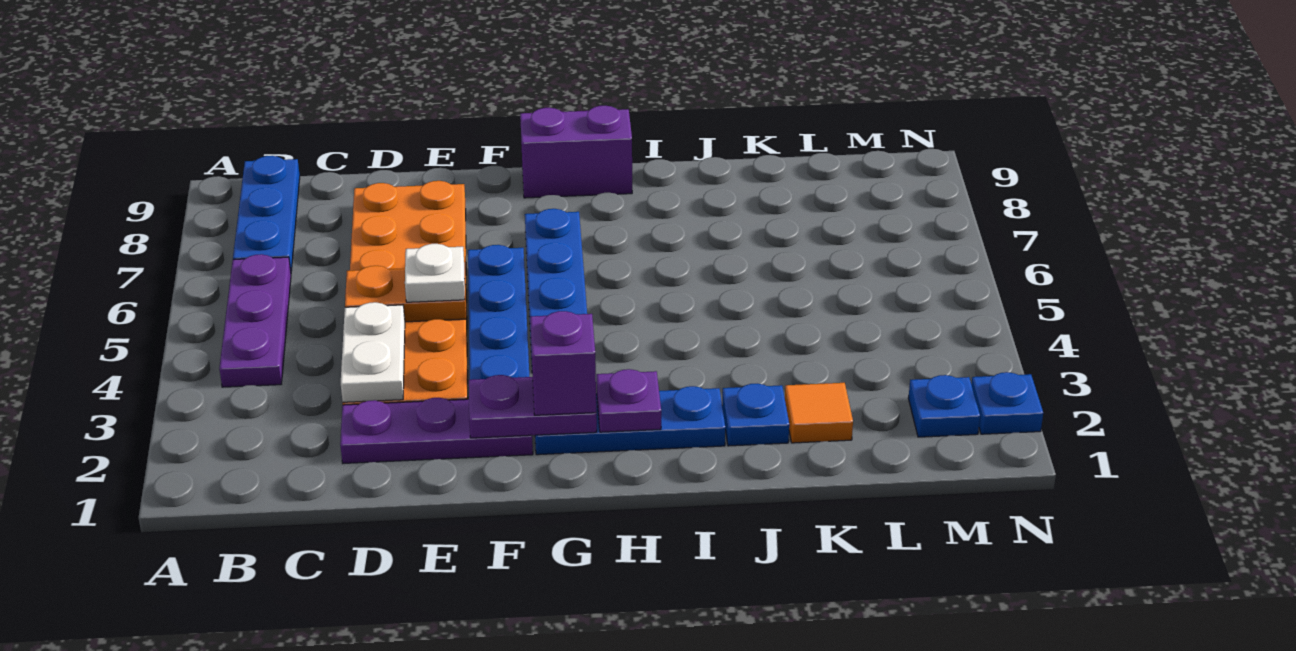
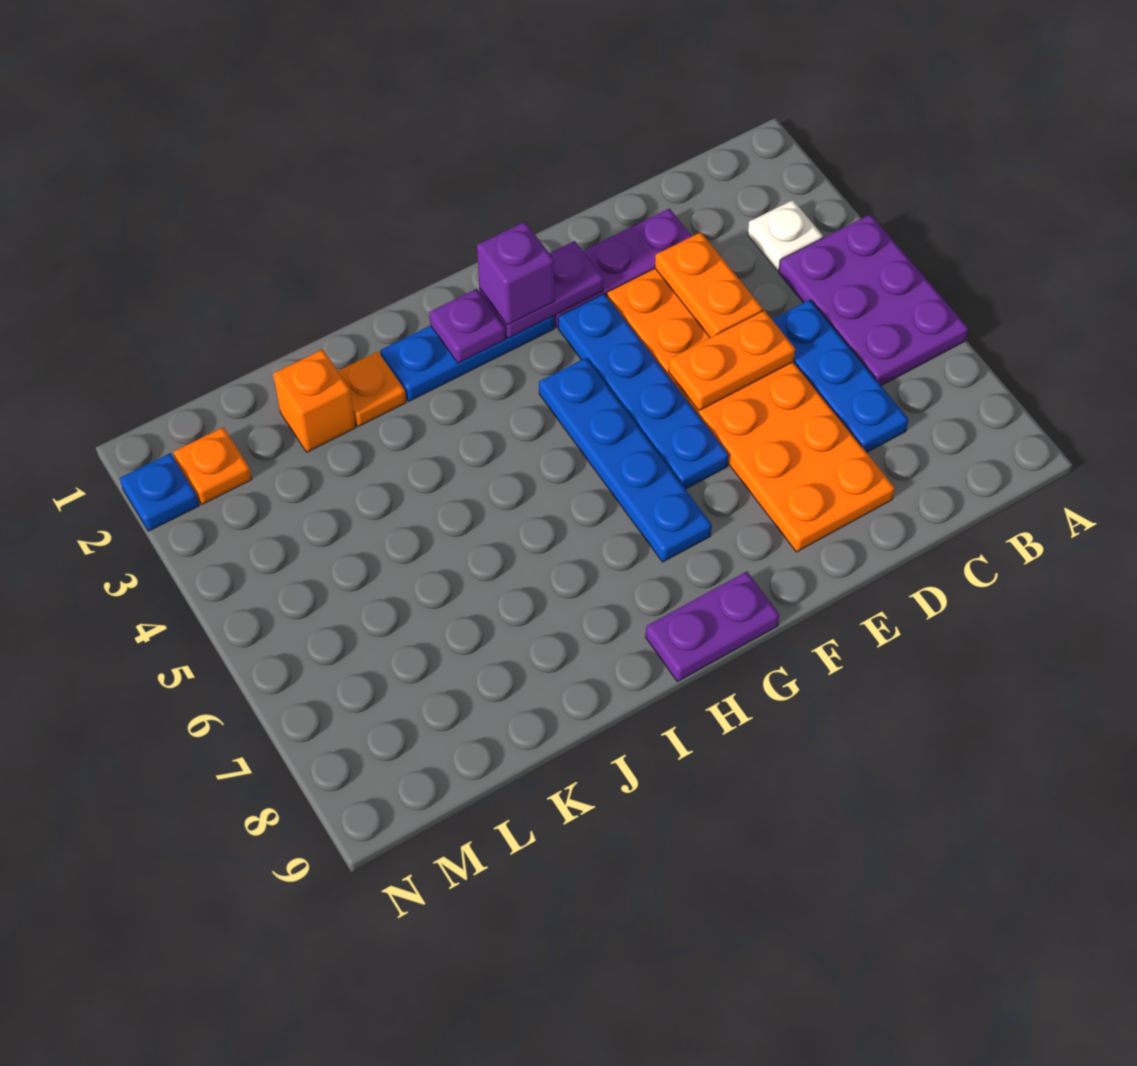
purple 1x3 plate [219,254,291,387] -> purple 2x3 plate [779,214,968,386]
blue 1x3 plate [233,156,300,271] -> blue 1x3 plate moved to [772,300,909,452]
white 1x2 plate [341,302,405,402] -> orange 1x2 plate [655,232,763,338]
white 1x1 plate [405,244,465,302] -> white 1x1 plate moved to [748,200,823,271]
purple 1x2 brick [520,106,632,198] -> purple 1x2 plate [646,571,780,682]
blue 1x1 plate [722,384,789,446] -> orange 1x1 plate [338,352,406,427]
orange 1x1 tile [785,383,853,443] -> orange 1x1 brick [273,349,356,452]
blue 1x1 plate [908,375,980,437] -> orange 1x1 plate [173,427,252,504]

